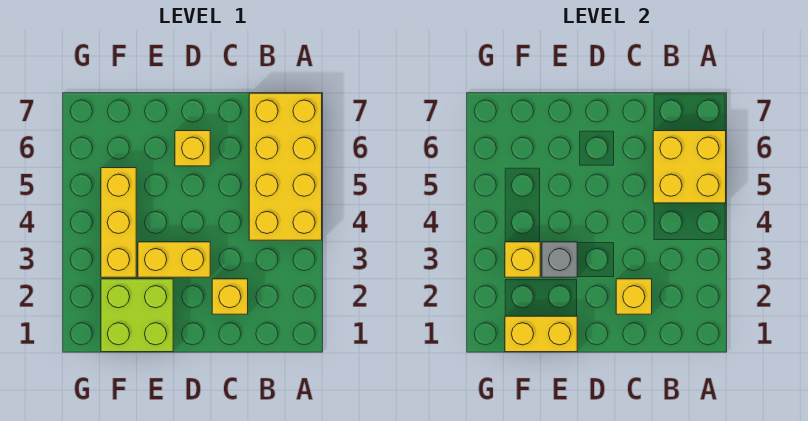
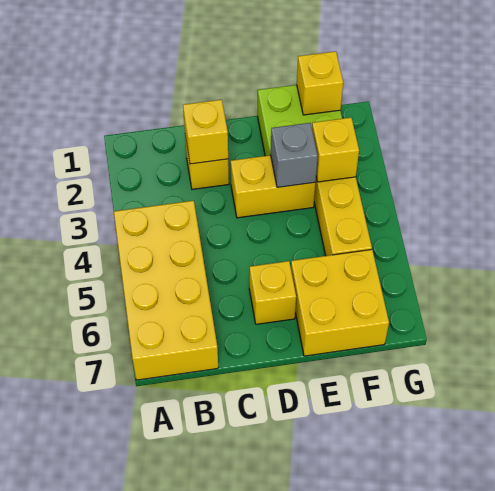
yellow 2x2 brick [653,131,726,203] -> yellow 2x2 brick moved to [291,250,389,356]
yellow 1x2 brick [505,316,577,352] -> yellow 1x1 brick [297,51,343,115]

